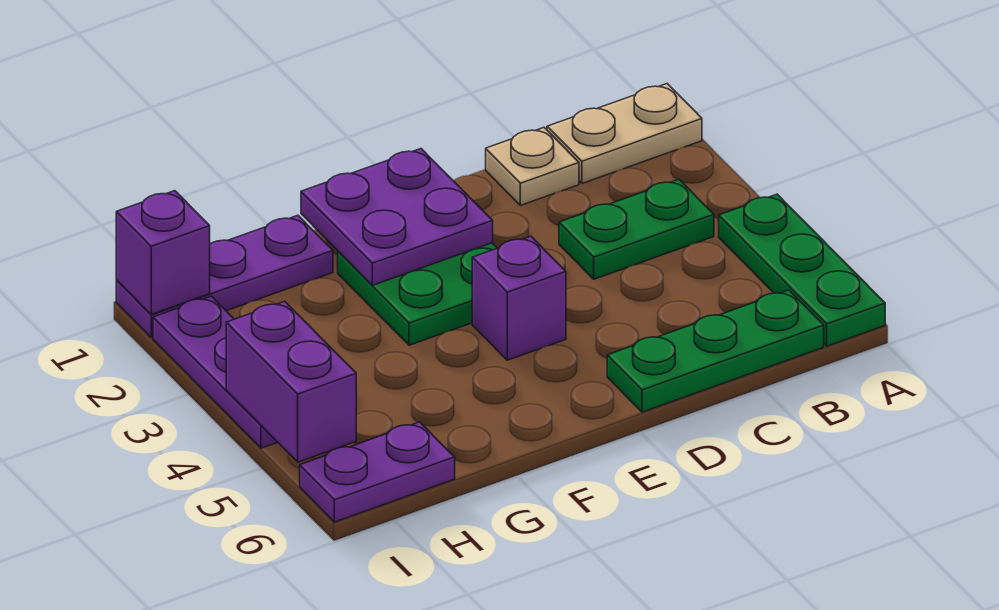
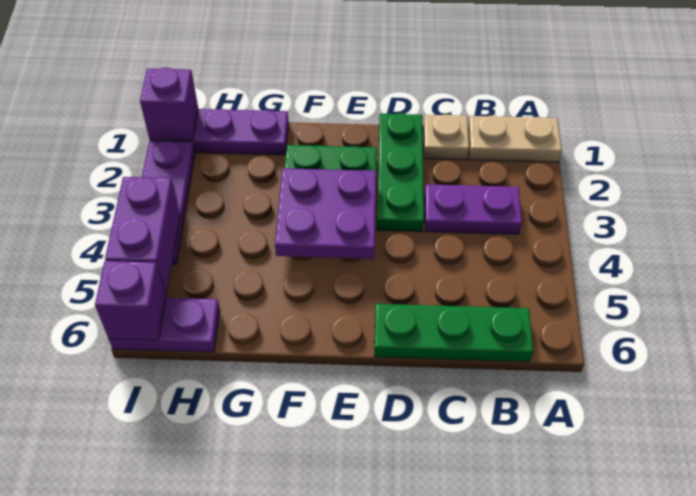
green 1x3 plate [719,194,885,346] -> green 1x3 plate moved to [377,113,424,232]
green 1x2 plate [559,179,714,279] -> purple 1x2 plate [424,184,522,234]
purple 2x2 plate [301,149,493,285] -> purple 2x2 plate moved to [275,168,376,259]
purple 1x1 brick [472,236,566,360] -> purple 1x1 brick moved to [95,261,166,340]

